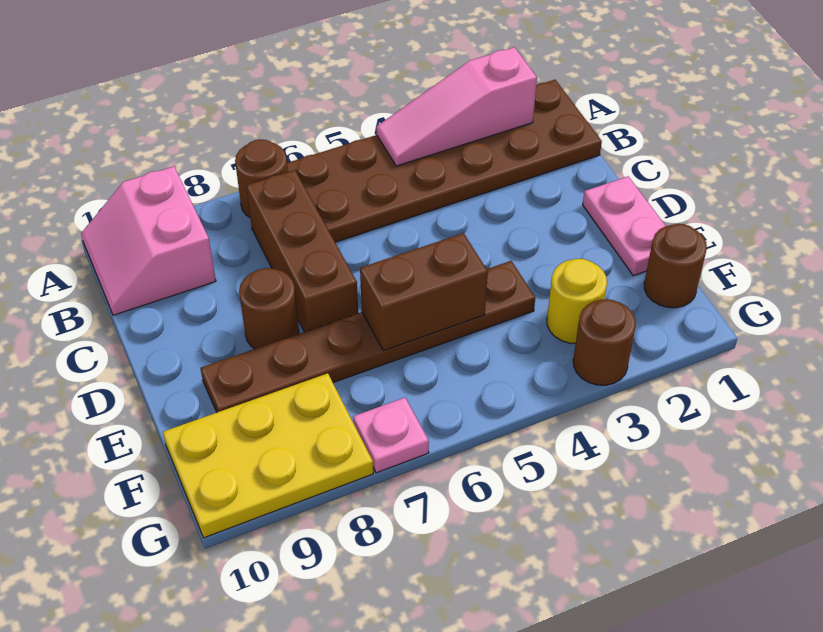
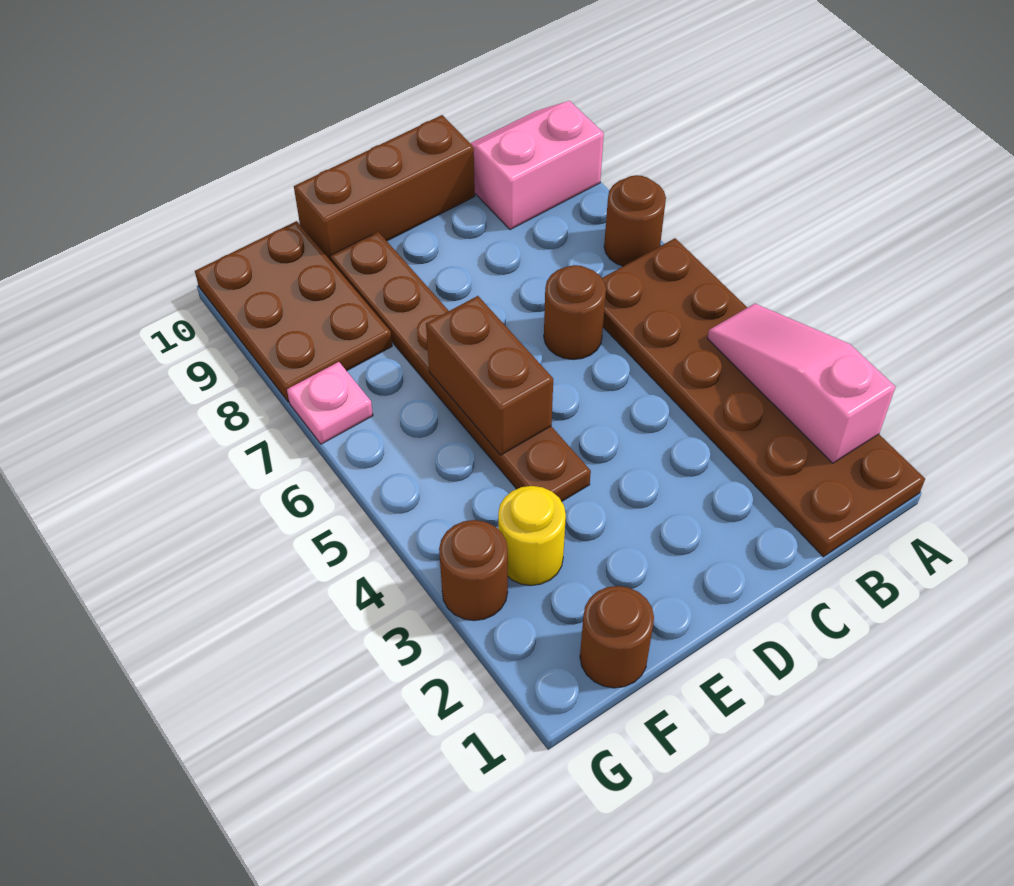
brown 1x3 brick [246,170,358,332] -> brown 1x3 brick moved to [294,115,475,260]
pink 1x2 plate [583,176,666,276] -> none
brown 1x1 round brick [239,268,299,349] -> brown 1x1 round brick moved to [544,265,606,360]
yellow 2x3 plate [163,373,373,538] -> brown 2x3 plate [195,221,392,402]

